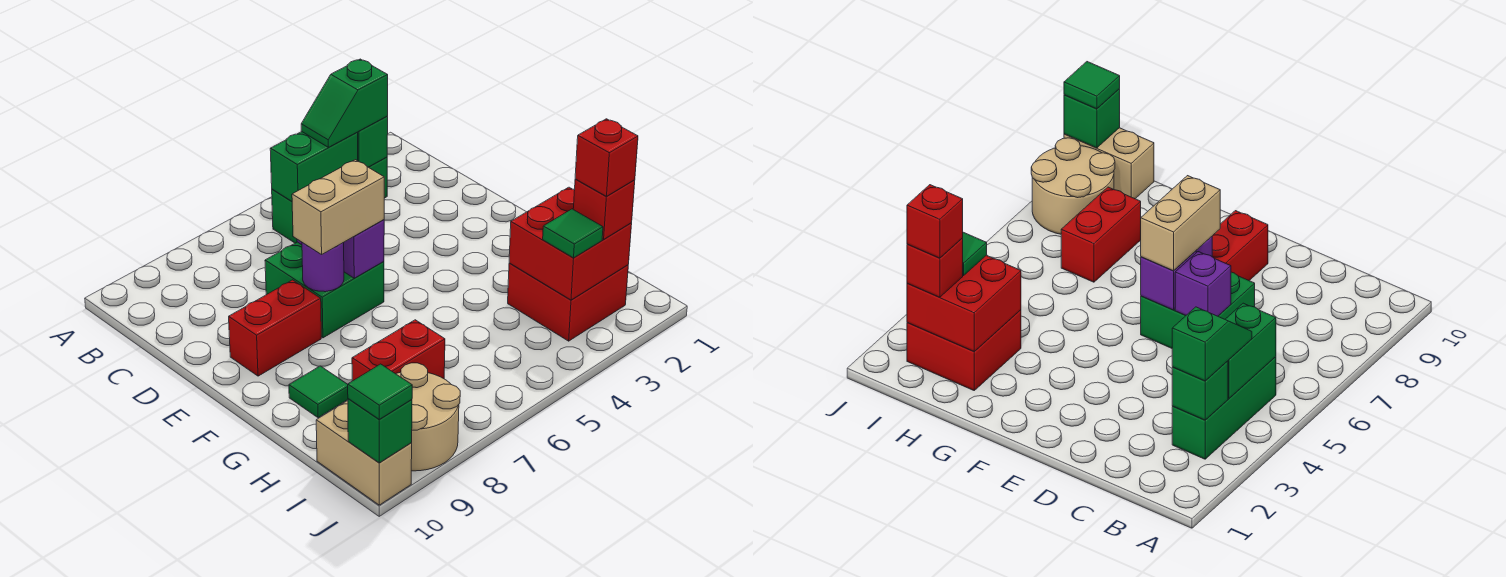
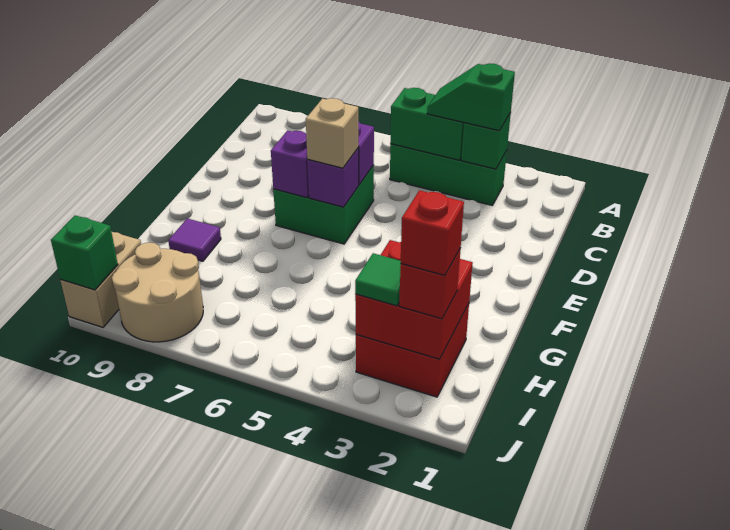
tan 1x2 brick [292,160,384,254] -> tan 1x1 brick [306,98,359,168]
purple 1x1 round brick [302,243,344,292] -> purple 1x1 brick [271,130,309,198]
red 1x2 brick [229,280,321,376] -> none
green 1x1 tile [289,366,348,418] -> purple 1x1 tile [168,218,221,261]
red 1x2 brick [352,320,445,381] -> none
green 1x1 tile [348,364,412,420] -> none

